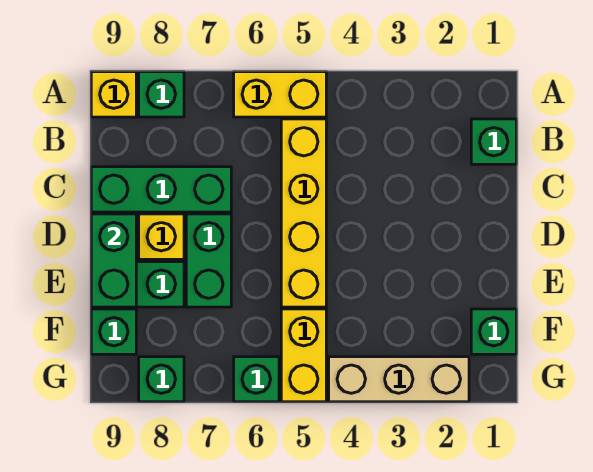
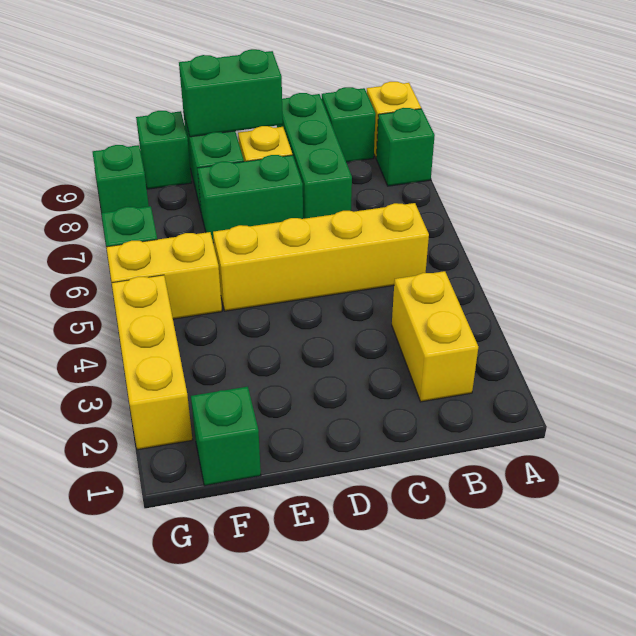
yellow 1x2 brick [234,72,326,117] -> yellow 1x2 brick moved to [392,271,478,402]
green 1x1 brick [471,119,516,164] -> green 1x1 brick moved to [322,87,376,162]
tan 1x3 brick [329,357,469,402] -> yellow 1x3 brick [112,275,192,450]

